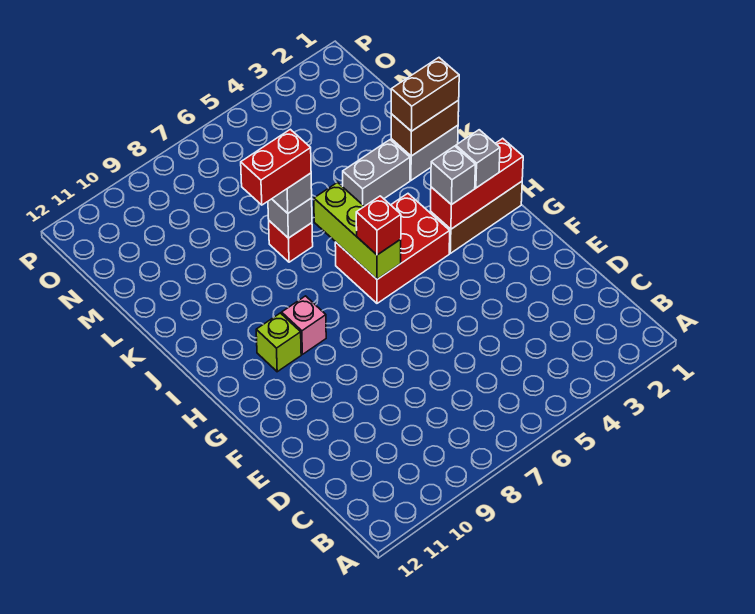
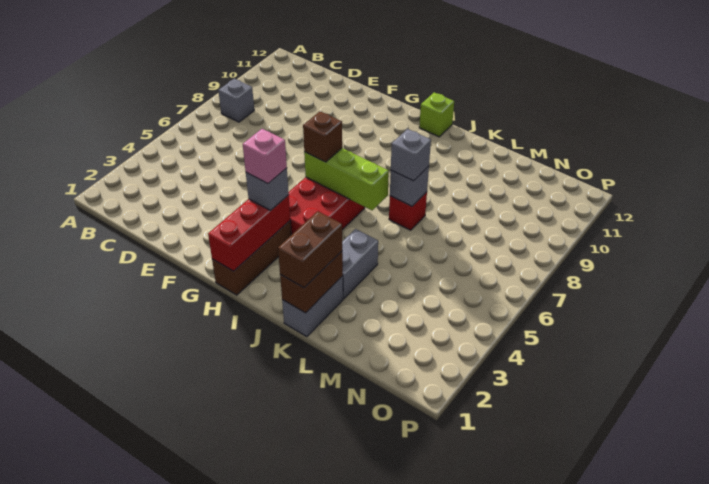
grey 1x1 brick [456,130,500,188] -> grey 1x1 brick moved to [218,79,254,122]
red 1x1 brick [356,196,401,255] -> brown 1x1 brick [303,111,342,162]
pink 1x1 brick [282,296,326,354] -> pink 1x1 brick moved to [243,129,287,184]
lime 1x1 brick [256,313,301,372] -> lime 1x1 brick moved to [419,92,454,137]
red 1x2 brick [241,129,311,205] -> none

